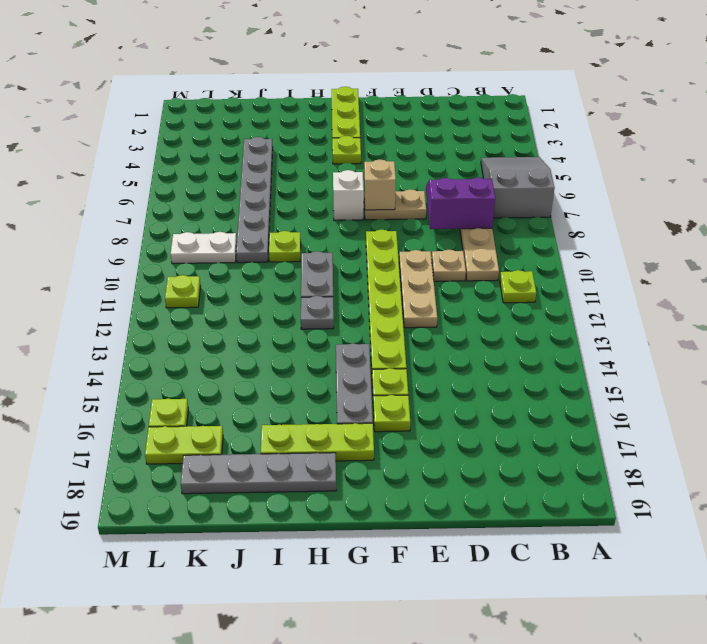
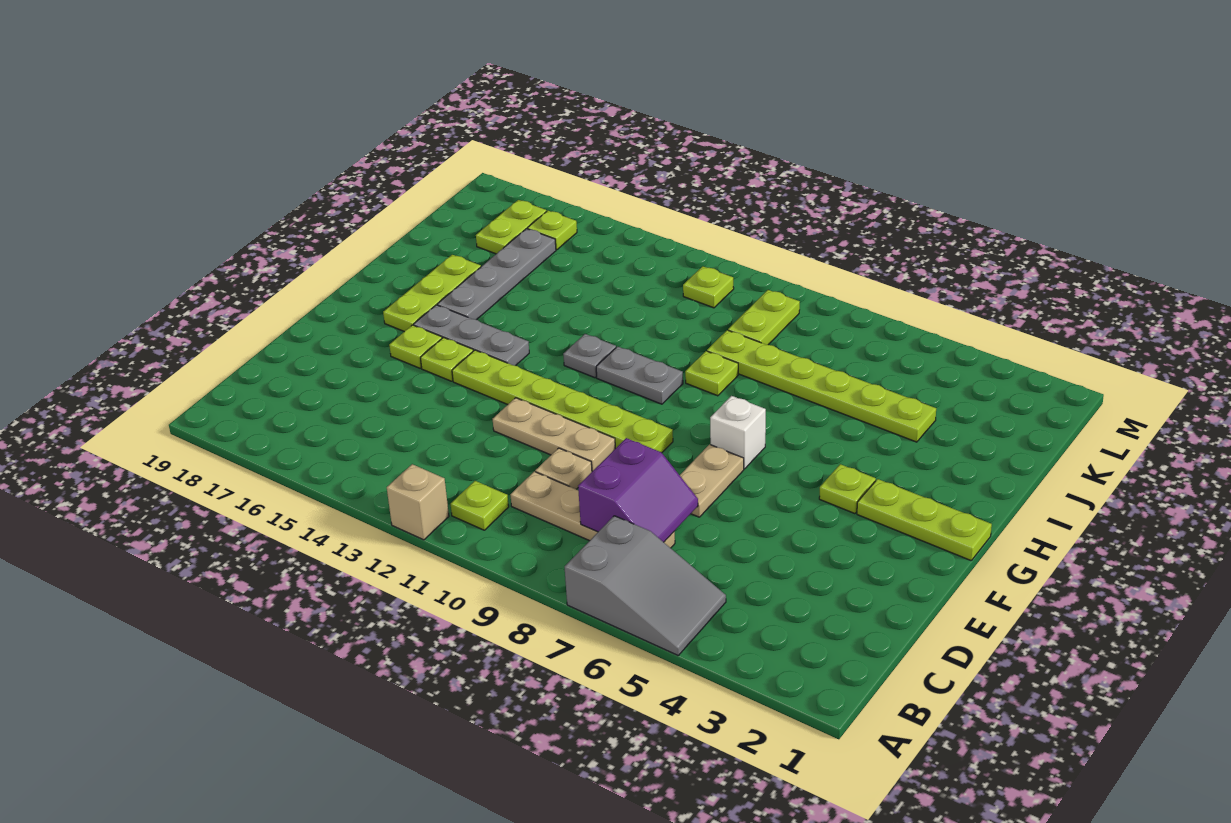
tan 1x1 brick [364,159,396,210] -> tan 1x1 brick moved to [387,464,449,540]
grey 1x4 plate [181,453,336,494] -> grey 1x4 plate moved to [437,229,556,320]
grey 1x6 plate [236,137,273,263] -> lime 1x6 plate [707,330,936,442]
white 1x2 plate [171,232,237,264] -> lime 1x2 plate [728,290,800,345]

